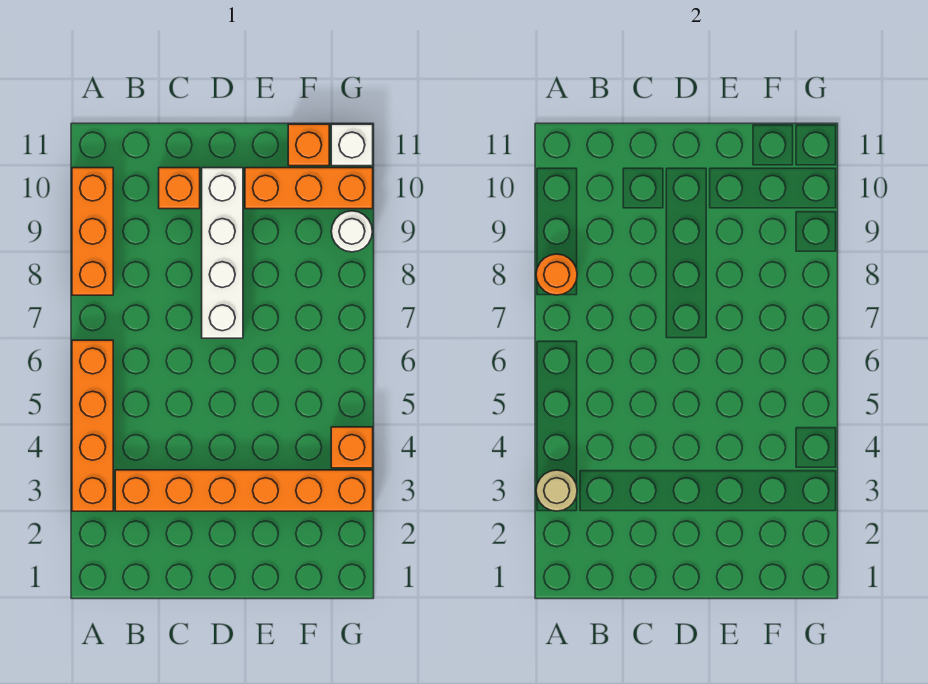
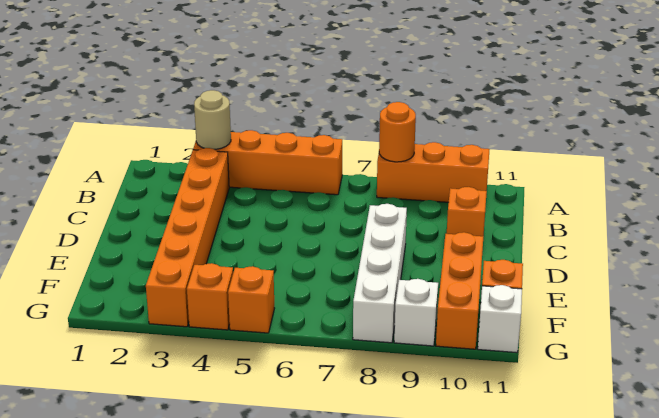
white 1x4 brick [202,168,243,338] -> white 1x4 brick turned to [353,204,407,343]
none -> orange 1x1 brick [228,266,275,333]
white 1x1 round brick [331,211,372,252] -> white 1x1 brick [394,279,438,346]

